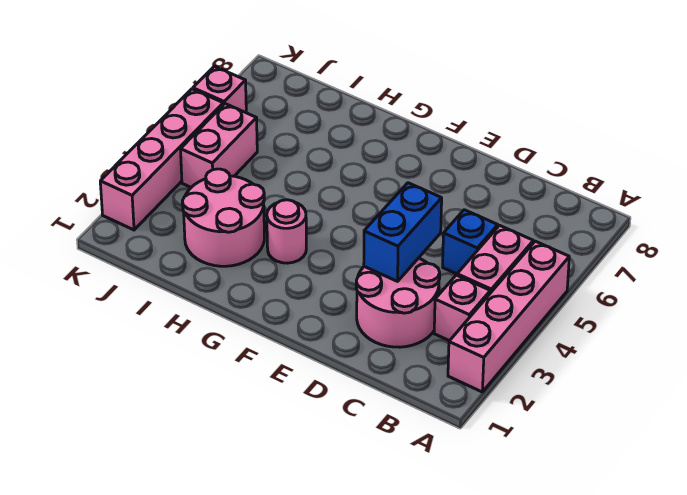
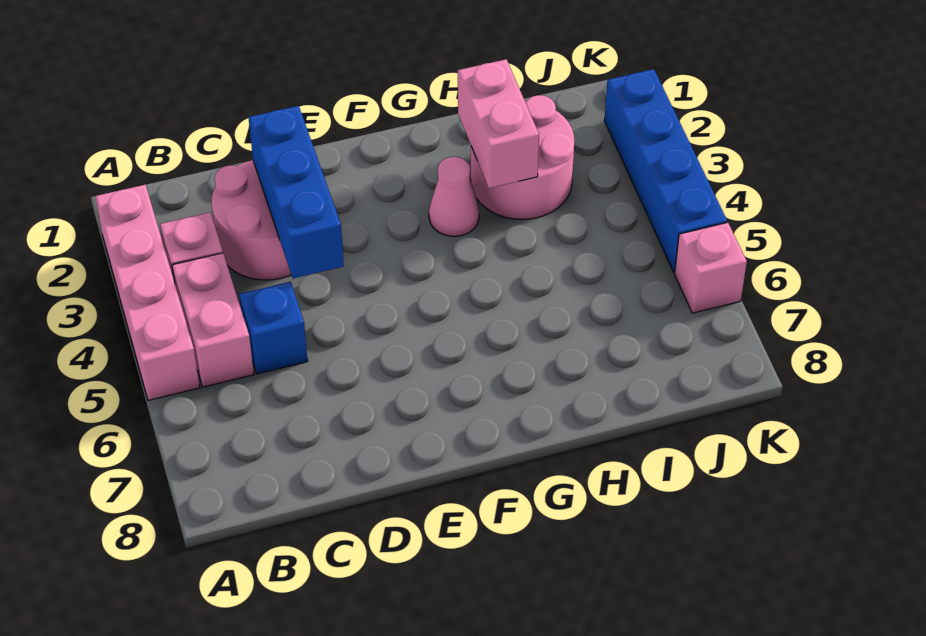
blue 1x2 brick [364,183,442,281] -> blue 1x3 brick [248,106,344,278]
pink 1x1 round brick [267,200,306,263] -> pink 1x1 cone [429,157,479,237]
pink 1x2 brick [181,104,257,187] -> pink 1x2 brick moved to [458,59,539,188]
pink 1x4 brick [100,89,223,230] -> blue 1x4 brick [604,69,727,272]

